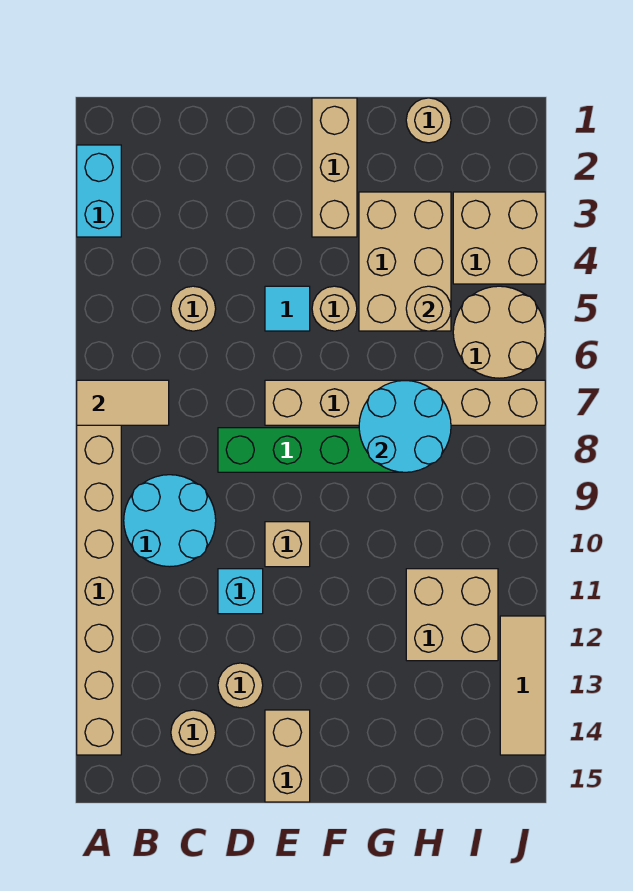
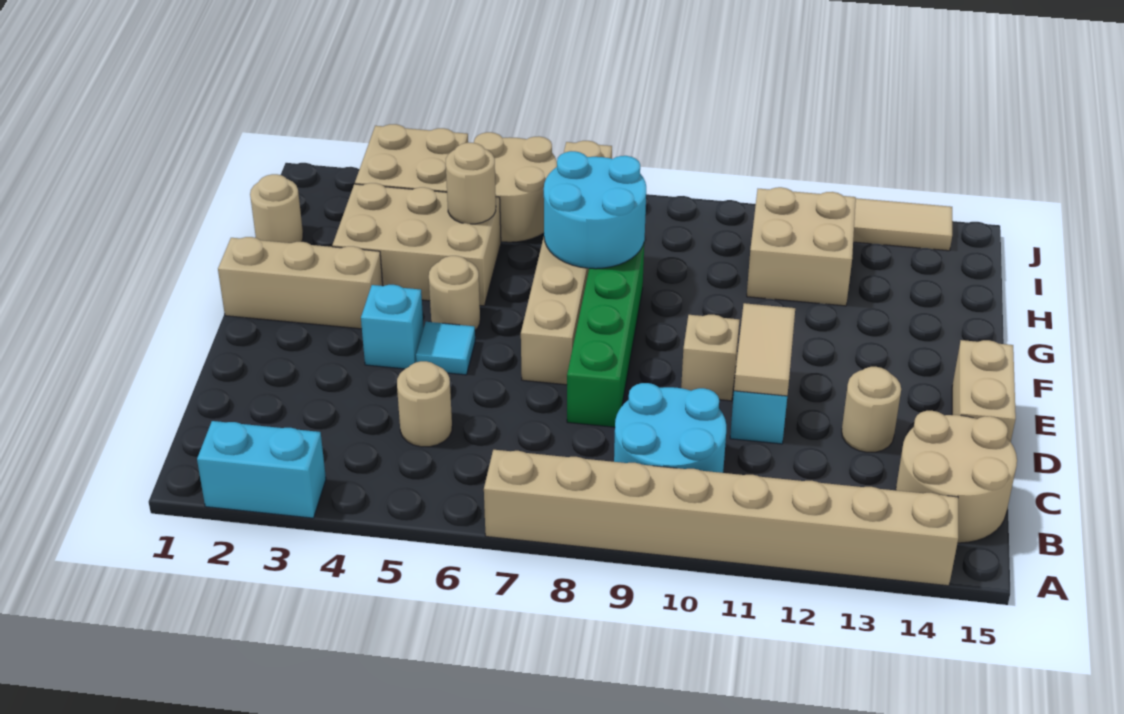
tan 1x2 tile [77,380,169,425] -> tan 1x2 tile moved to [734,303,795,396]
tan 1x1 round brick [171,710,216,755] -> tan 2x2 round brick [896,411,1017,543]
none -> cyan 1x1 brick [361,285,424,369]
tan 1x2 brick [265,710,310,802] -> tan 1x2 brick turned to [952,340,1016,442]

